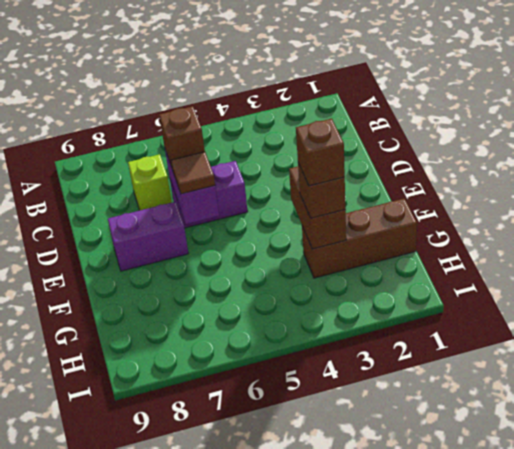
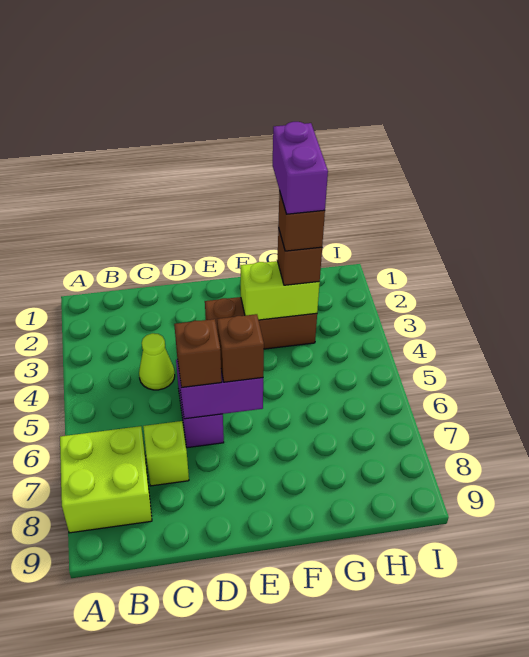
none -> lime 2x2 brick [60,426,152,533]
none -> lime 1x1 cone [139,333,175,390]
brown 1x1 tile [171,152,215,194] -> brown 1x1 brick [217,314,264,382]
purple 1x2 brick [108,202,189,271] -> purple 1x2 brick moved to [273,122,328,214]
brown 1x2 brick [289,167,346,249] -> lime 1x2 brick [240,261,320,320]
brown 1x3 brick [302,199,417,278] -> brown 1x3 brick turned to [205,297,317,349]

